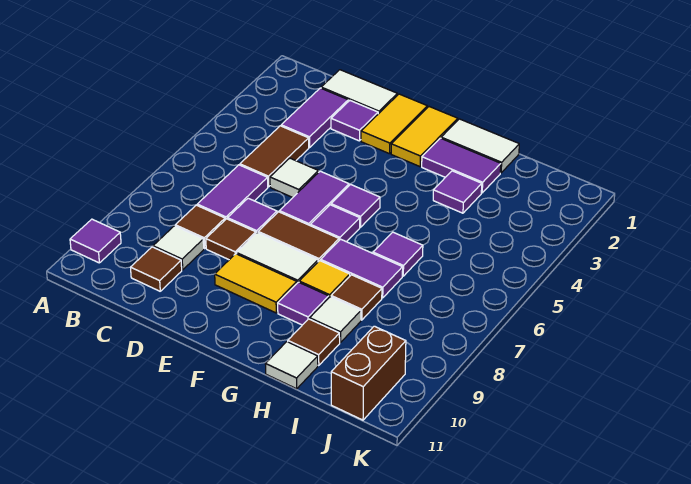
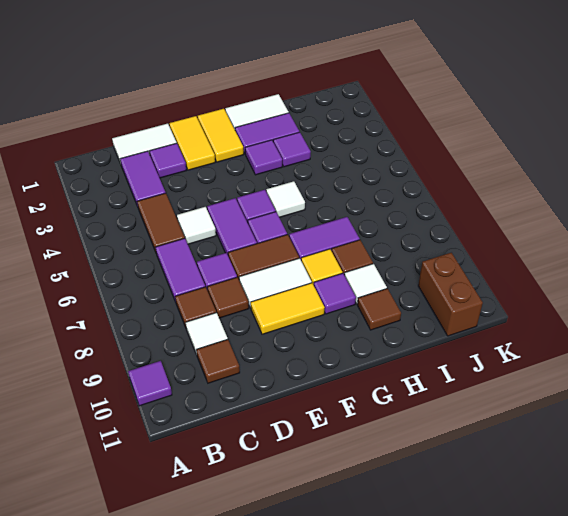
purple 1x1 tile [373,232,423,276] -> purple 1x1 tile moved to [245,140,282,175]
white 1x1 tile [265,342,318,389] -> white 1x1 tile moved to [266,181,305,217]

